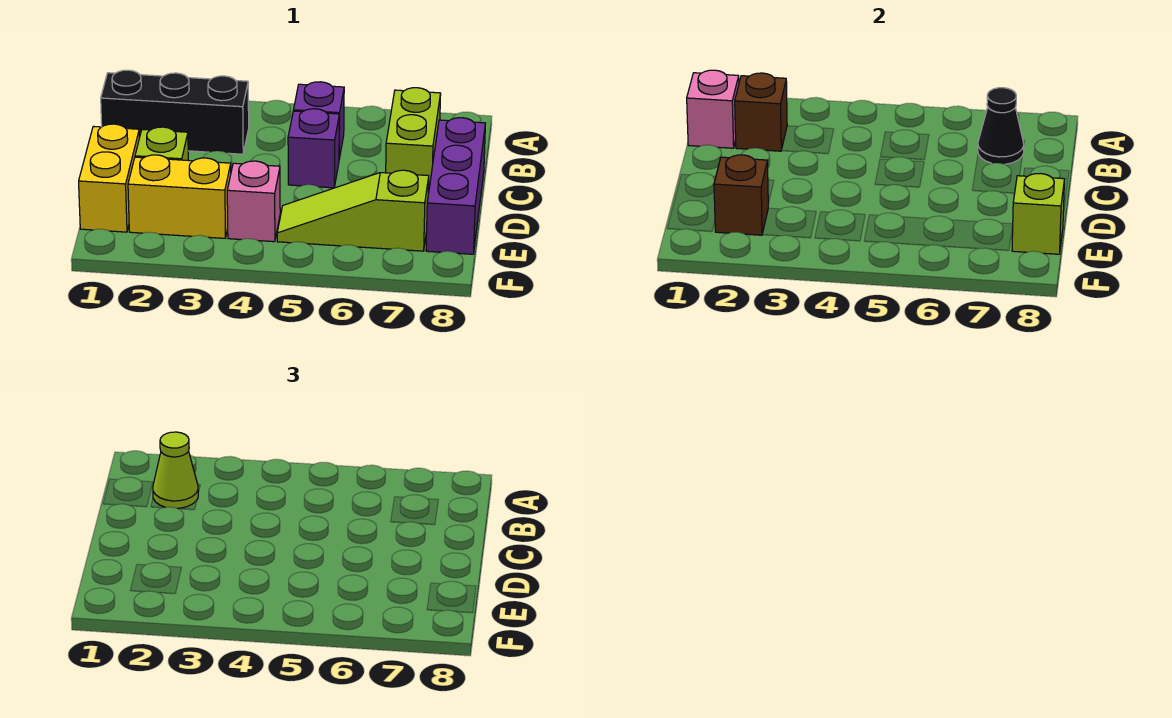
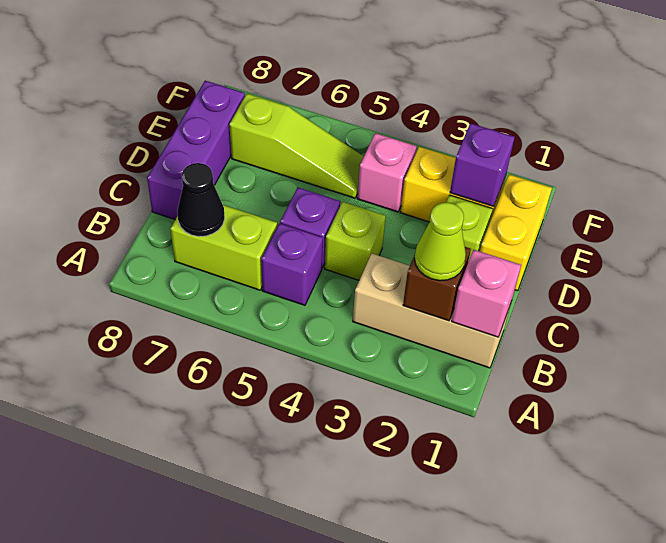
black 1x3 brick [101,70,249,154] -> tan 1x3 brick [353,254,511,368]
lime 1x2 brick [386,88,441,193] -> lime 1x2 brick turned to [170,205,277,290]
brown 1x1 brick [714,155,768,235] -> purple 1x1 brick [450,123,515,207]
lime 1x1 brick [1012,173,1064,254] -> lime 1x1 brick moved to [325,202,386,280]

